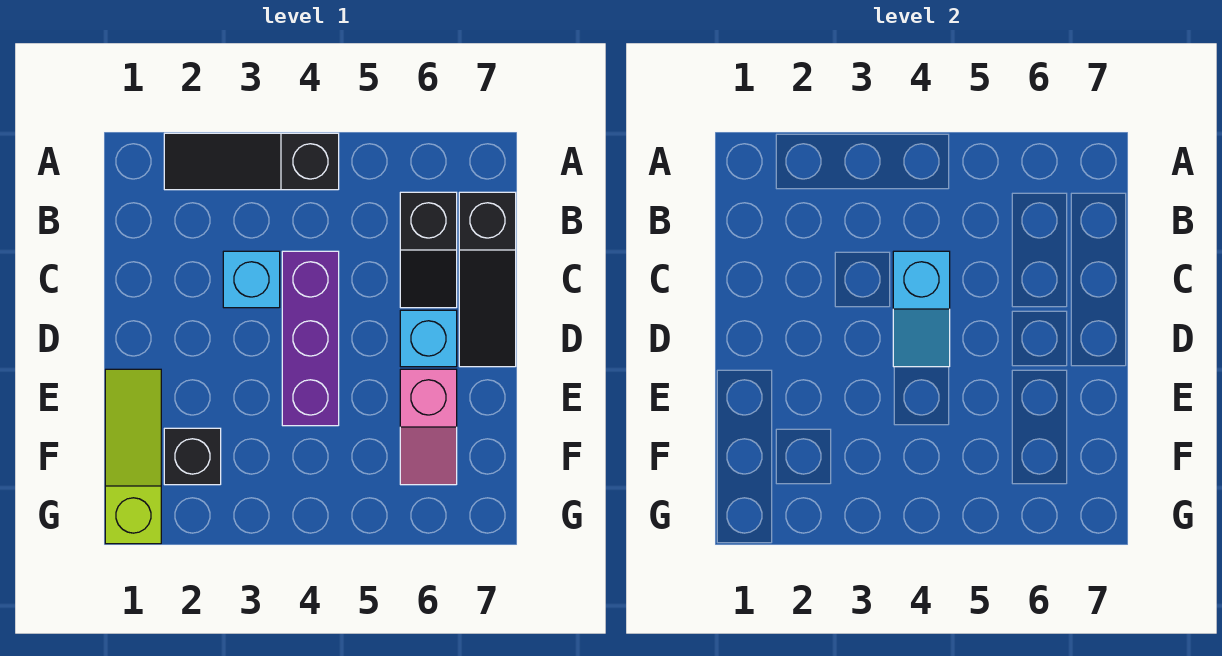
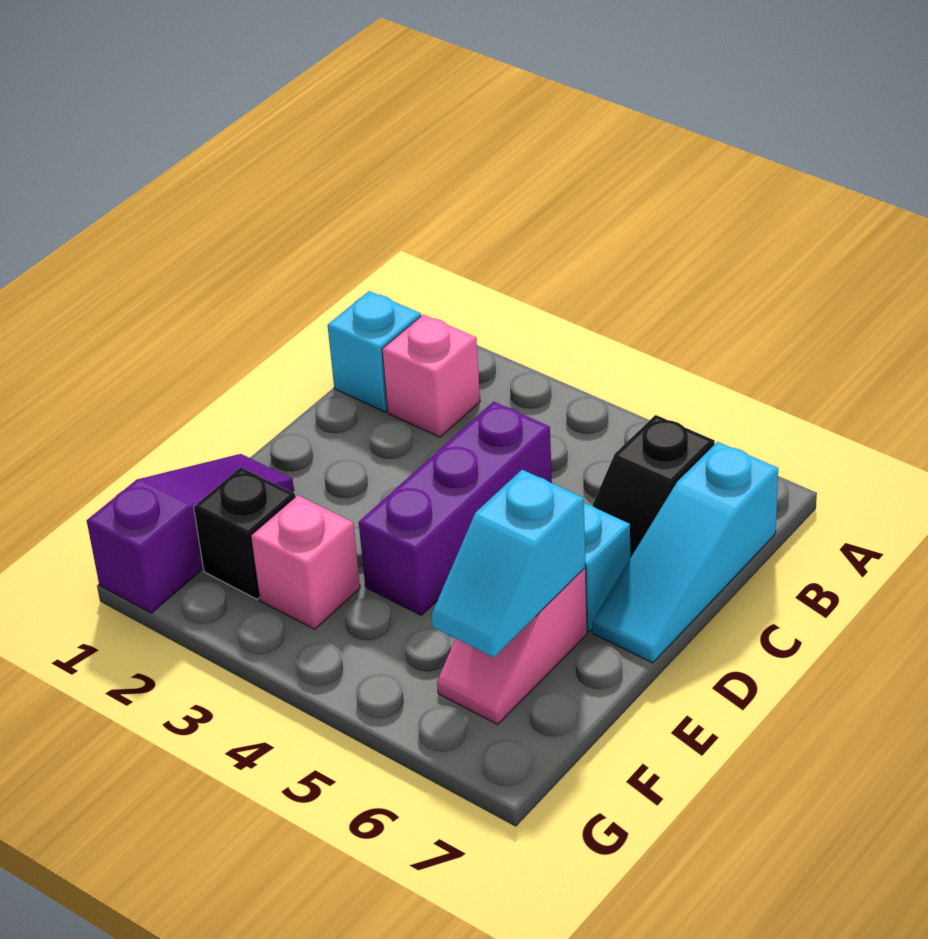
black 1x3 slope [164,133,339,190] -> none
none -> pink 1x1 brick [382,315,480,437]
black 1x3 slope [459,192,516,367] -> cyan 1x3 slope [592,442,778,663]
cyan 1x1 brick [223,251,280,308] -> cyan 1x1 brick moved to [328,291,421,412]
cyan 1x2 slope [893,251,950,367] -> cyan 1x2 slope moved to [432,470,585,657]
lime 1x3 slope [105,369,161,544] -> purple 1x3 slope [87,454,294,613]
none -> pink 1x1 brick [251,495,360,629]

